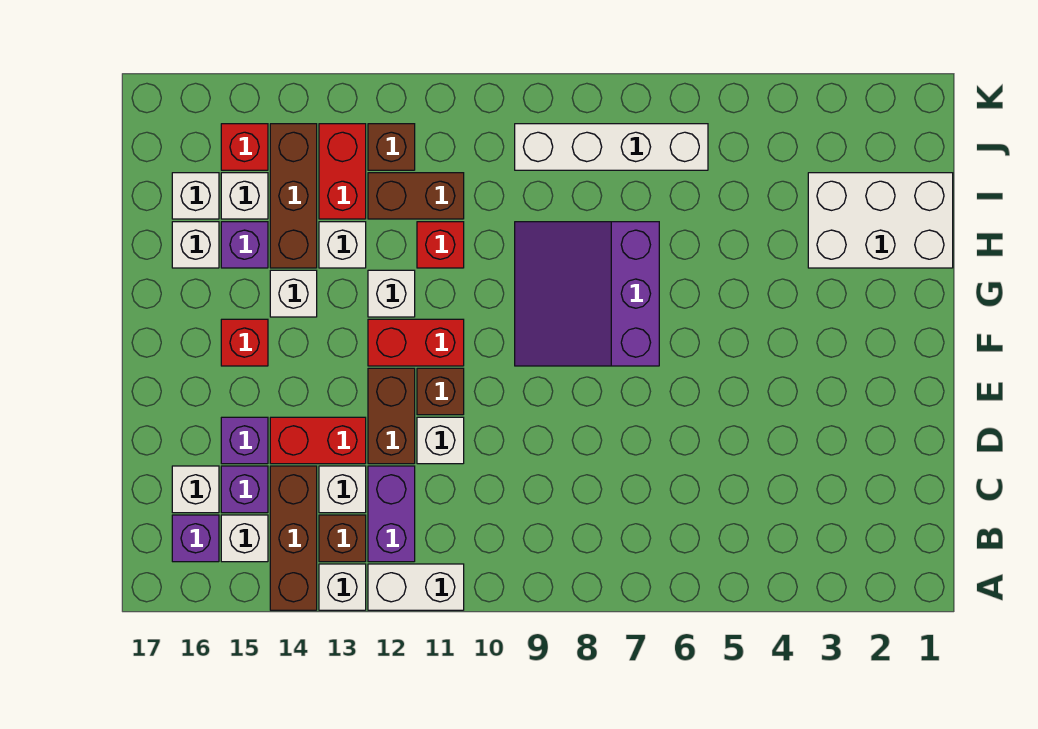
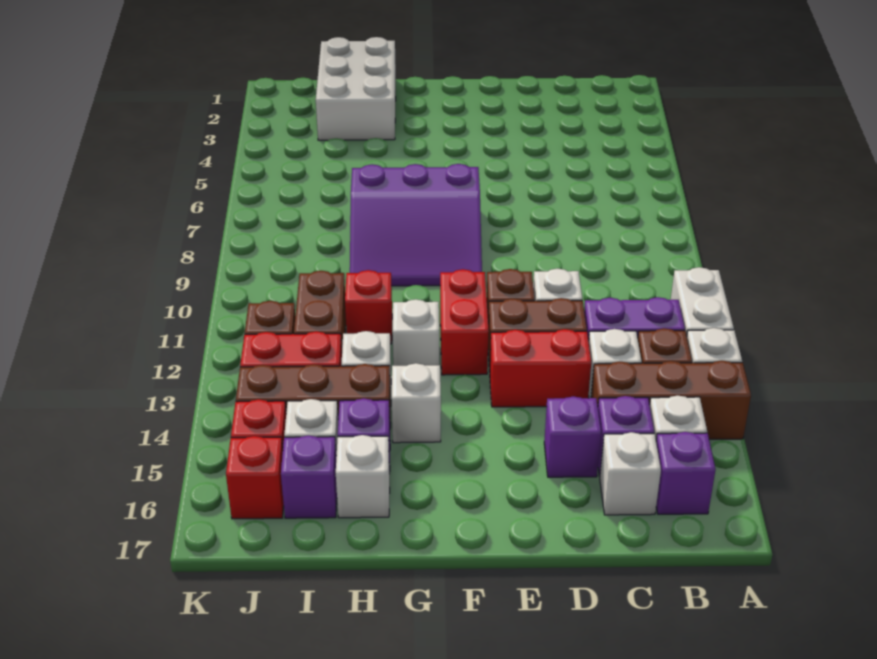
red 1x2 brick [270,417,366,464] -> red 1x2 brick turned to [490,329,591,407]
red 1x1 brick [221,319,268,366] -> red 1x1 brick moved to [226,436,284,519]
white 1x1 brick [172,173,219,219] -> purple 1x1 brick [281,435,337,518]
white 1x4 brick [515,124,708,170] -> none

